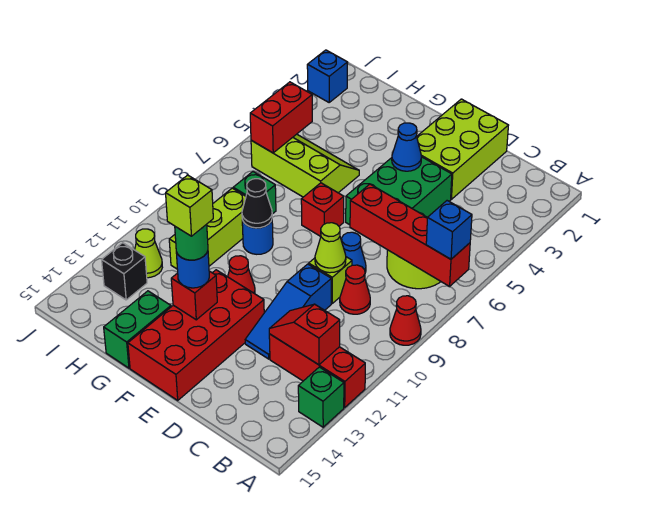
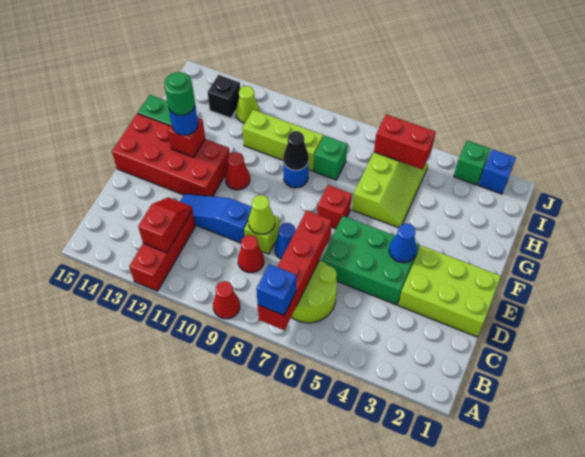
green 1x1 brick [298,367,344,427] -> green 1x1 brick moved to [454,141,490,185]
lime 1x1 brick [166,175,213,236] -> none

